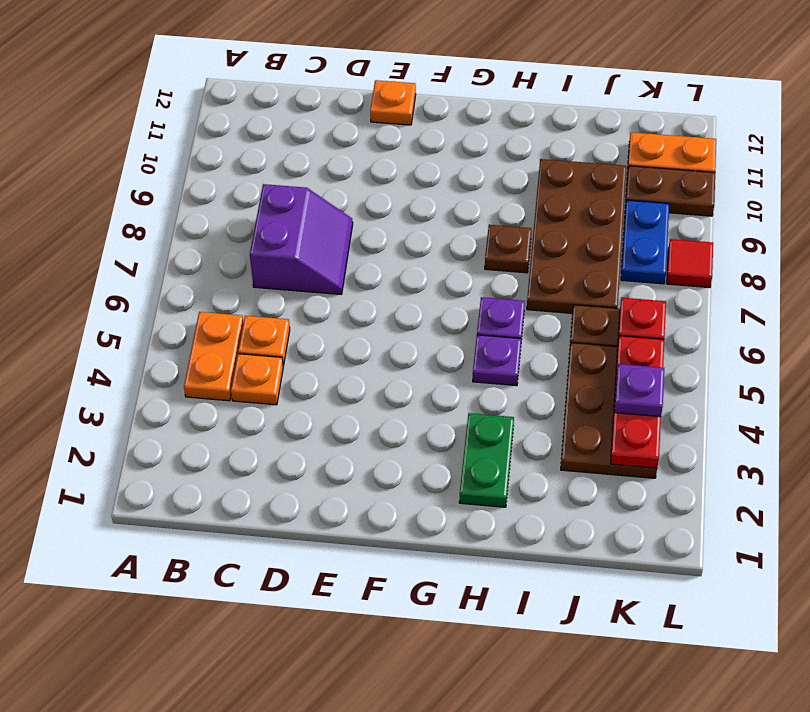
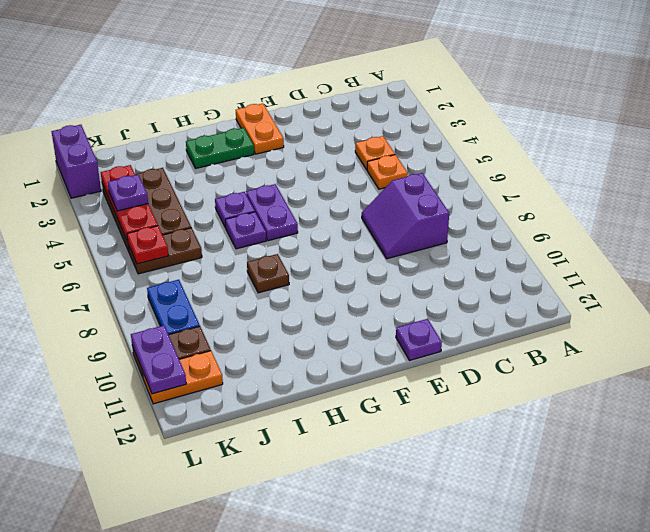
orange 1x2 plate [184,312,244,401] -> orange 1x2 plate moved to [236,103,284,154]
orange 1x1 plate [370,80,416,125] -> purple 1x1 plate [396,319,442,360]
none -> purple 1x2 plate [246,184,298,241]
green 1x2 plate [459,413,514,507] -> green 1x2 plate turned to [186,128,254,168]
brown 2x4 plate [527,159,626,313] -> none
none -> purple 1x2 brick [52,125,101,198]
red 1x1 tile [667,239,713,288] -> none
none -> purple 1x2 plate [131,325,186,394]

